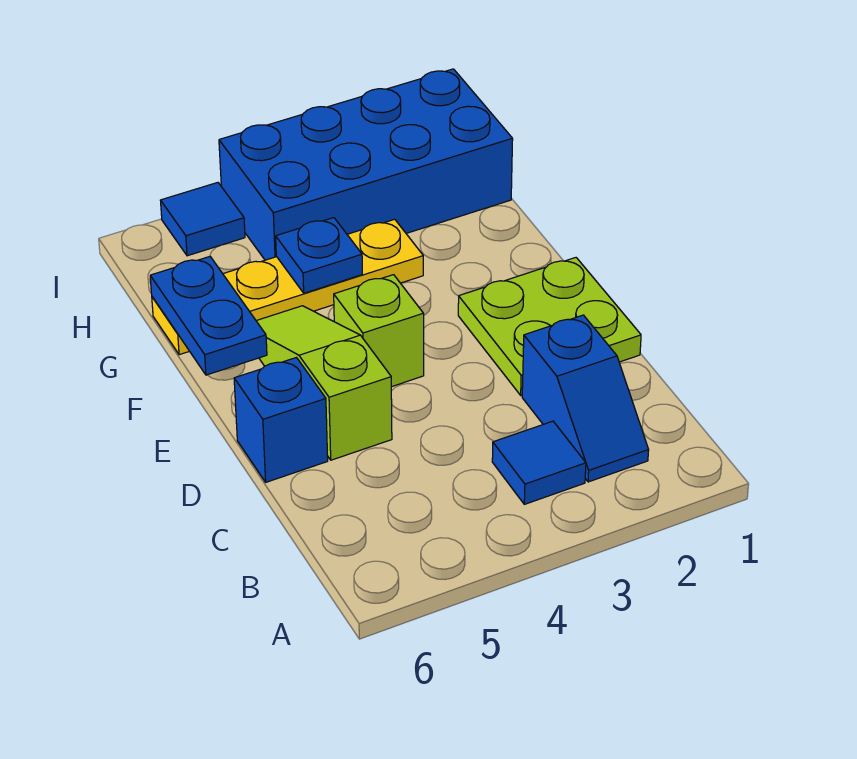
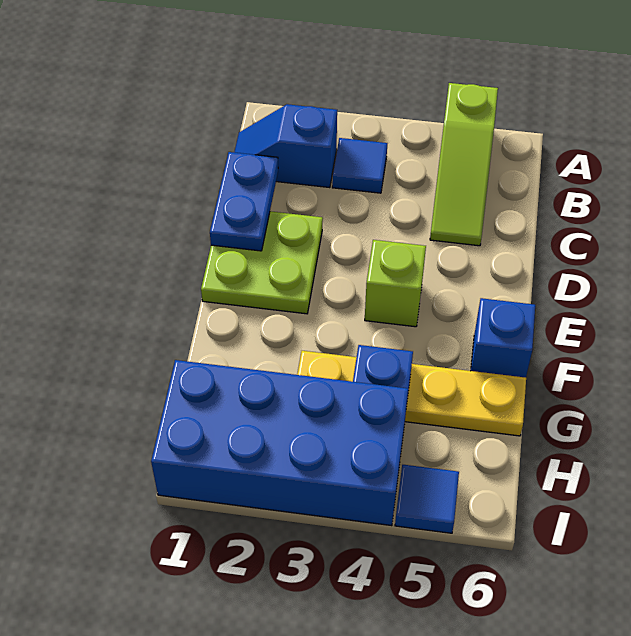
blue 1x2 slope [522,315,649,482] -> blue 1x2 slope turned to [234,104,337,188]
lime 1x3 slope [257,306,392,460] -> lime 1x3 slope moved to [430,83,498,246]
blue 1x1 brick [234,358,328,482] -> blue 1x1 brick moved to [471,298,535,378]
blue 1x2 plate [150,257,267,375] -> blue 1x2 plate moved to [210,152,278,251]

